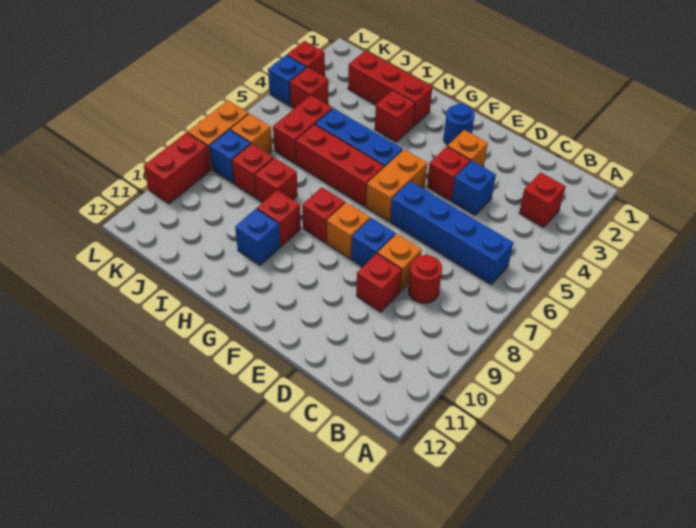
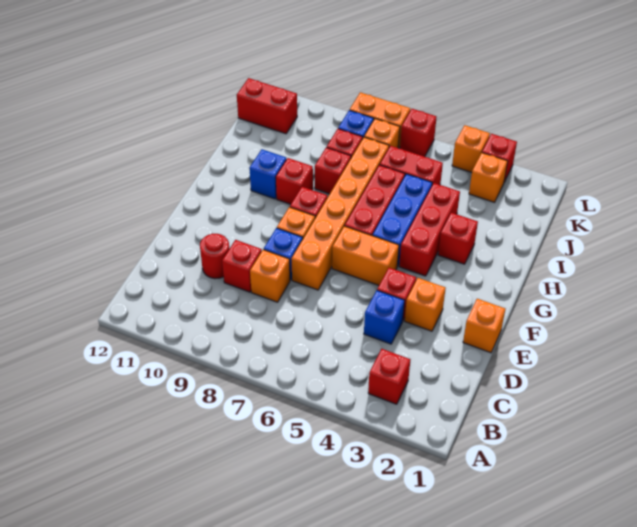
blue 1x4 brick [390,181,514,285] -> none
red 1x1 round brick [408,255,442,304] -> red 1x1 round brick moved to [200,234,229,279]
none -> orange 1x1 brick [463,299,505,353]
none -> orange 1x6 brick [291,137,389,290]
blue 1x1 round brick [443,103,475,145] -> none
red 1x3 brick [348,51,432,126] -> red 1x3 brick moved to [399,183,460,276]
none -> orange 1x1 brick [469,153,508,202]
red 1x1 brick [290,67,328,108] -> red 1x1 brick moved to [400,109,436,157]
blue 1x1 brick [268,55,306,106] -> orange 1x1 brick [452,125,490,172]
red 1x2 brick [144,132,210,204] -> red 1x2 brick moved to [237,78,297,134]

